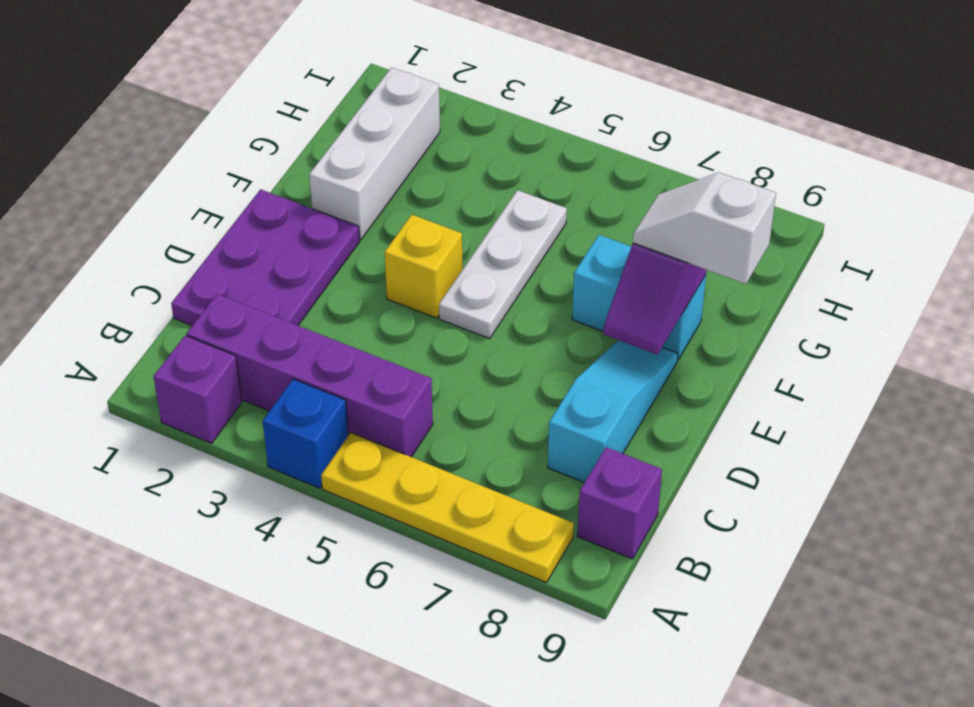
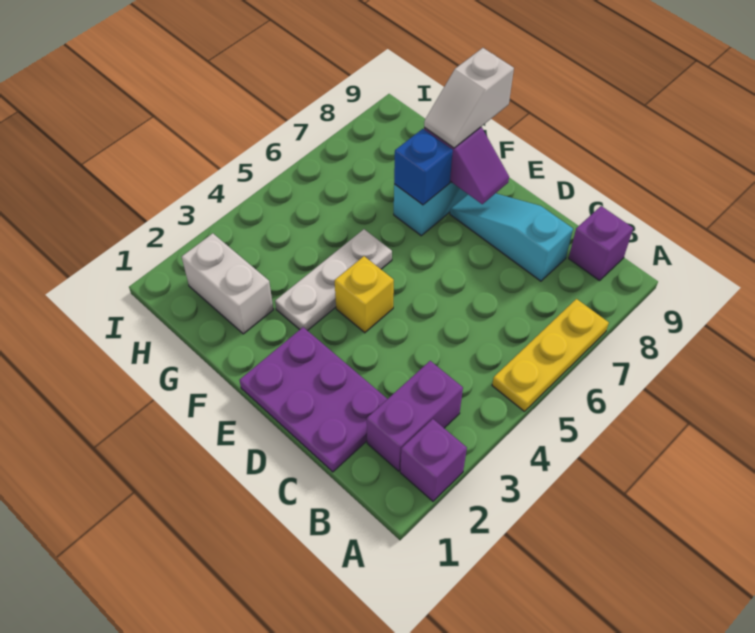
blue 1x1 brick [263,379,348,488] -> blue 1x1 brick moved to [394,129,453,205]
yellow 1x4 plate [321,433,574,583] -> yellow 1x3 plate [492,299,609,412]
purple 1x4 brick [187,294,433,457] -> purple 1x2 brick [367,361,463,471]
white 1x3 plate [439,190,567,339] -> white 1x3 plate turned to [275,229,392,331]
white 1x3 brick [309,67,440,240] -> white 1x2 brick [182,233,273,334]

